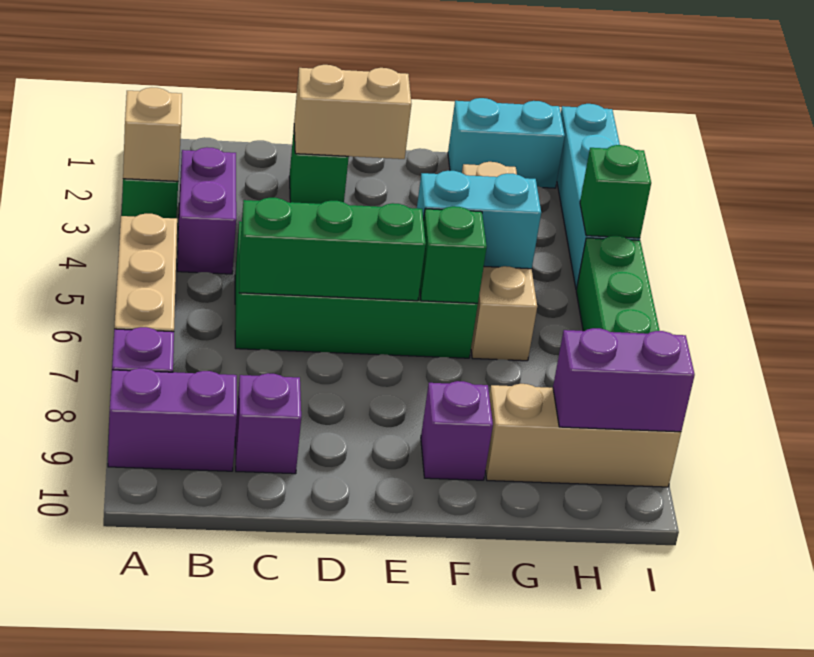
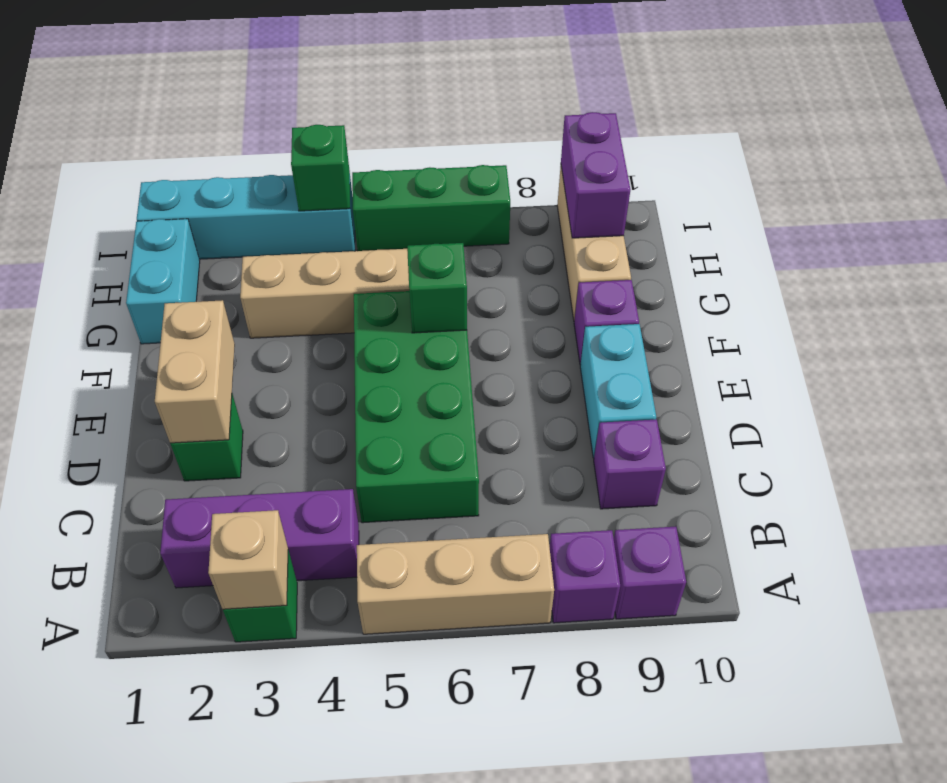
purple 1x2 brick [108,368,237,471] -> purple 1x1 brick [614,527,686,619]
purple 1x2 brick [177,147,236,274] -> purple 1x3 brick [160,489,359,588]
green 1x3 brick [239,198,426,301] -> none
cyan 1x2 brick [417,171,541,269] -> cyan 1x2 brick moved to [580,324,656,458]

